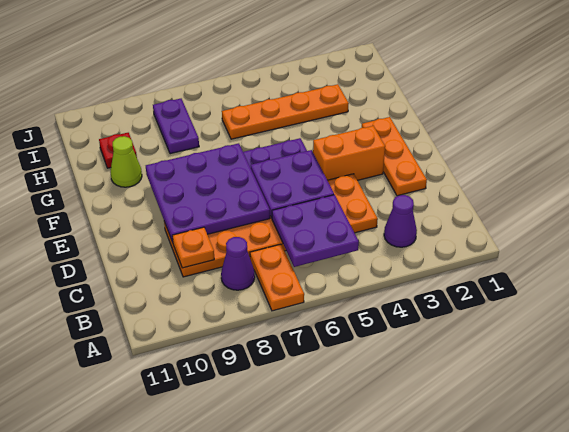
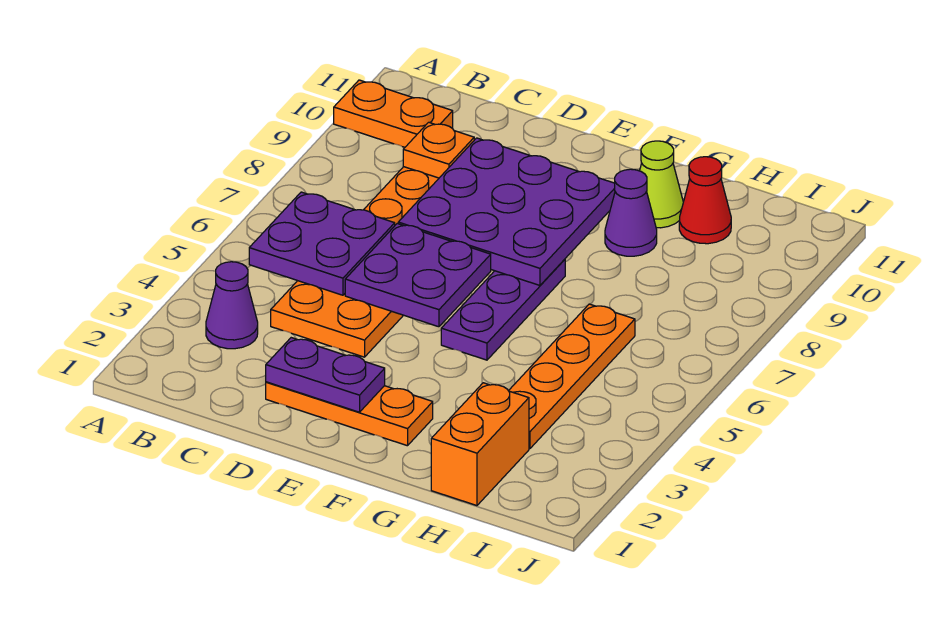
orange 1x2 plate [250,244,304,311] -> orange 1x2 plate moved to [334,80,453,147]
purple 1x1 cone [221,237,255,290] -> purple 1x1 cone moved to [605,169,657,256]
orange 1x2 brick [313,126,385,180] -> orange 1x2 brick moved to [431,383,529,506]
purple 1x2 plate [153,99,199,154] -> purple 1x2 plate moved to [266,338,385,412]
red 1x1 plate [99,133,137,168] -> red 1x1 cone [679,157,731,244]

